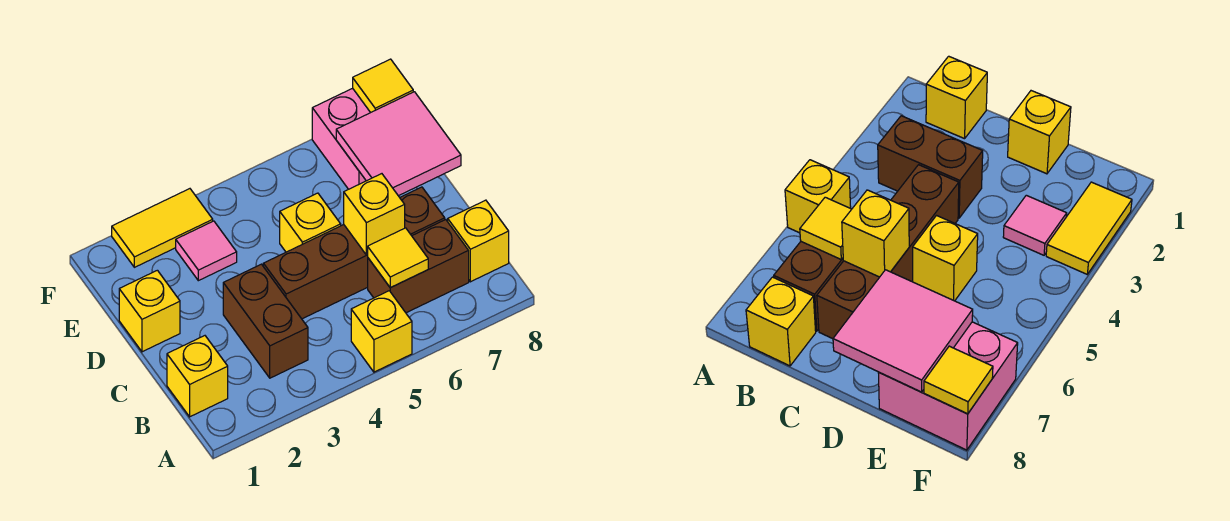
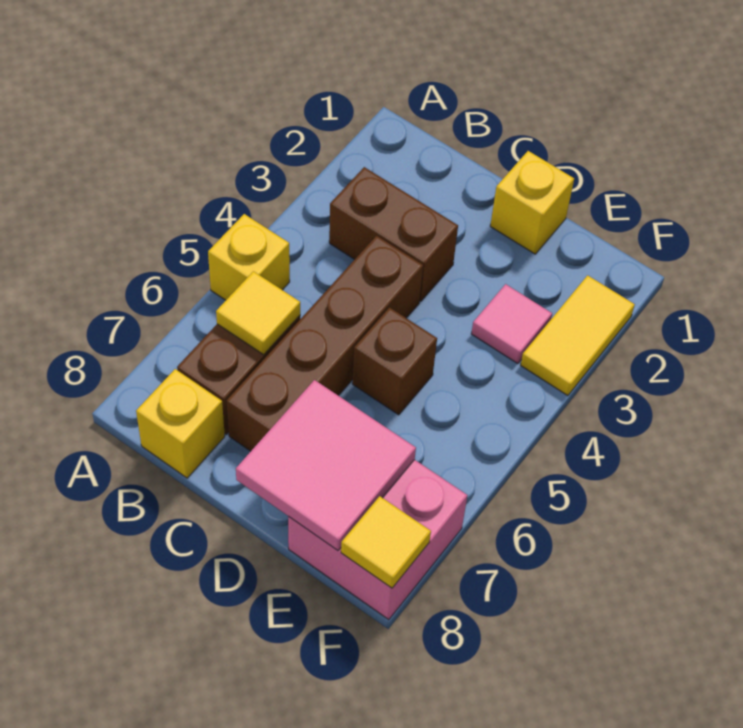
yellow 1x1 brick [167,336,228,417] -> none
yellow 1x1 brick [344,174,405,255] -> none
yellow 1x1 brick [280,193,341,252] -> brown 1x1 brick [352,308,437,415]

